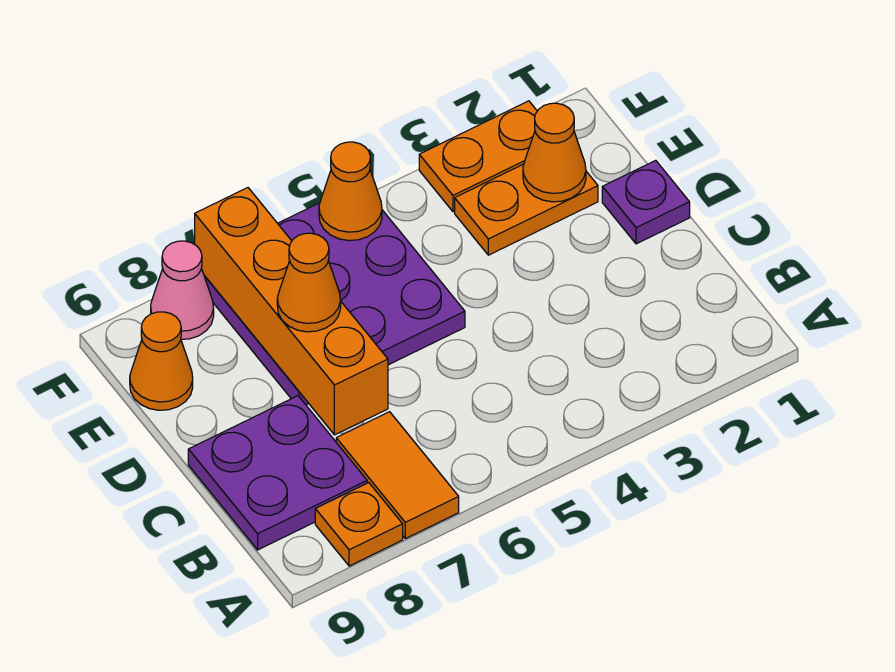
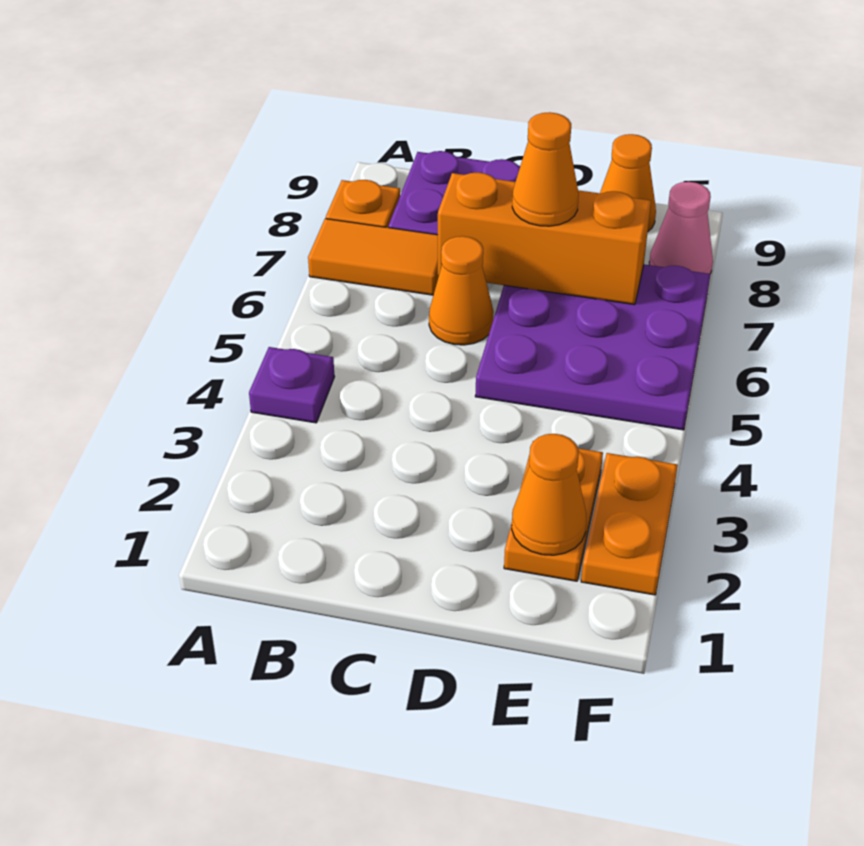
orange 1x4 brick [195,188,388,435] -> orange 1x3 brick [438,172,651,305]
purple 1x1 plate [602,160,690,244] -> purple 1x1 plate moved to [249,347,335,423]
orange 1x1 cone [319,142,382,241] -> orange 1x1 cone moved to [429,236,494,345]

